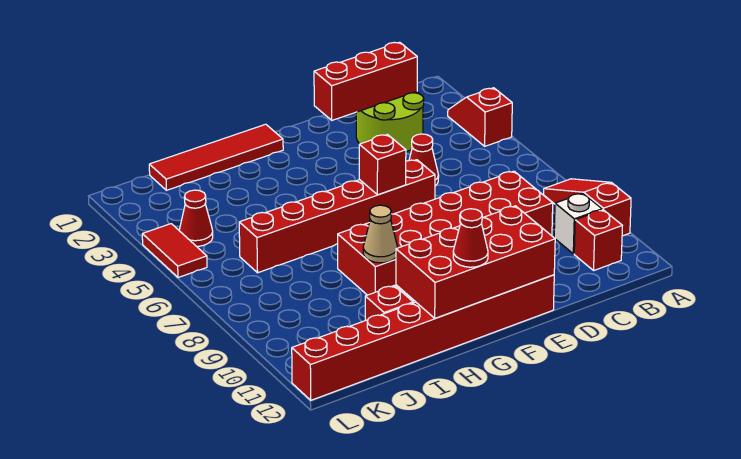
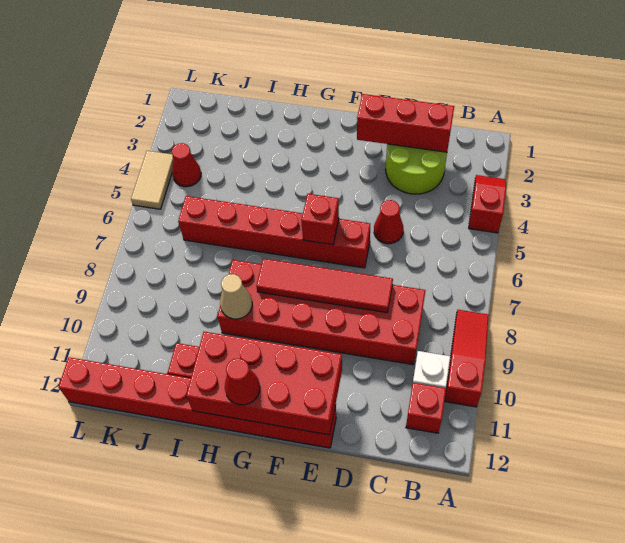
red 1x4 tile [149,124,283,190] -> red 1x4 tile moved to [256,258,393,313]
red 1x2 tile [142,224,207,278] -> tan 1x2 tile [131,151,173,209]

